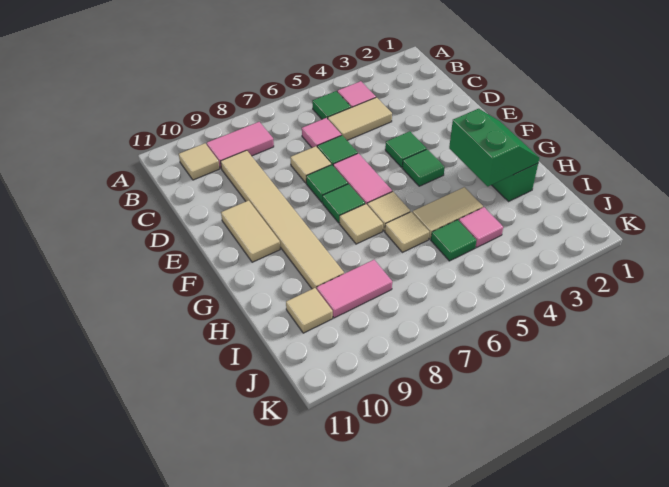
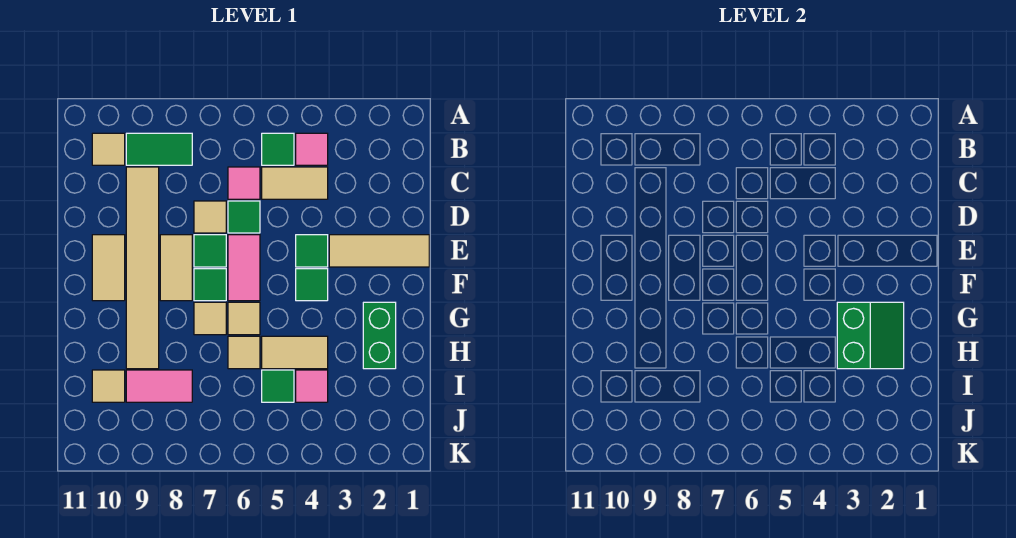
pink 1x2 tile [207,122,274,168] -> green 1x2 tile [126,133,192,165]
none -> tan 1x3 tile [329,235,429,267]
none -> tan 1x2 tile [160,235,192,301]

